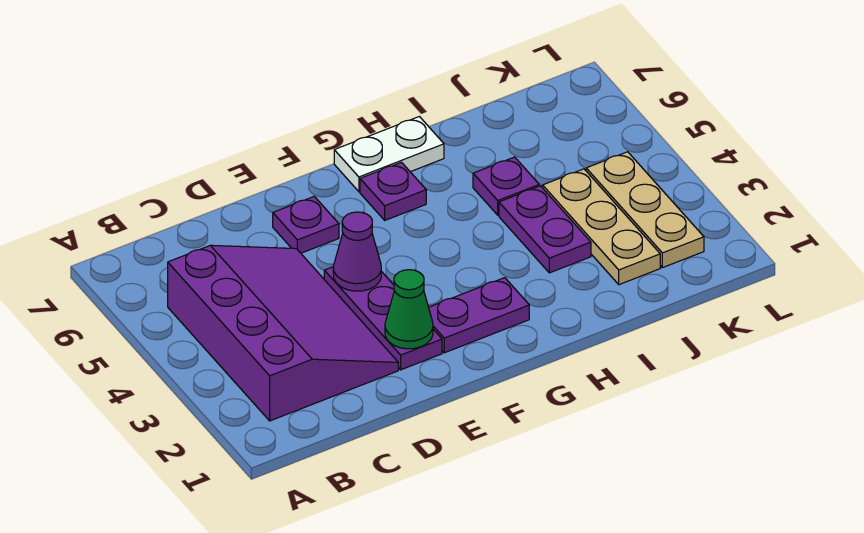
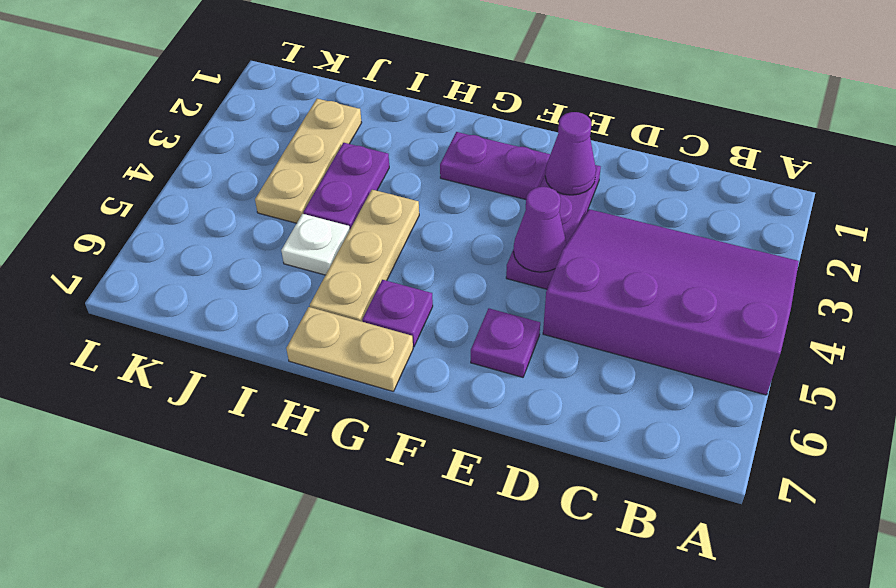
purple 3x4 slope [168,245,398,421] -> purple 3x4 slope turned to [543,209,799,395]
green 1x1 cone [385,270,433,349] -> purple 1x1 cone [545,112,596,195]
white 1x2 plate [334,117,444,192] -> tan 1x2 plate [286,307,413,391]
purple 1x1 plate [473,157,539,215] -> white 1x1 plate [281,214,350,275]
tan 1x3 plate [586,152,704,268] -> tan 1x3 plate moved to [310,190,419,322]

